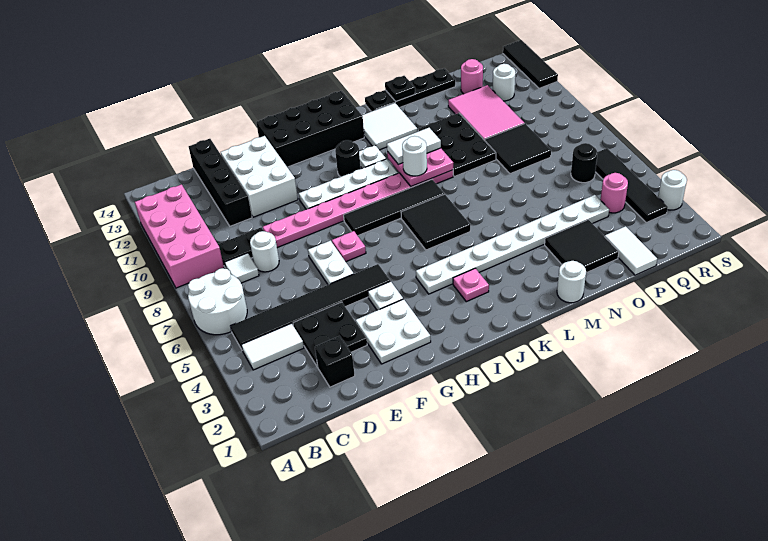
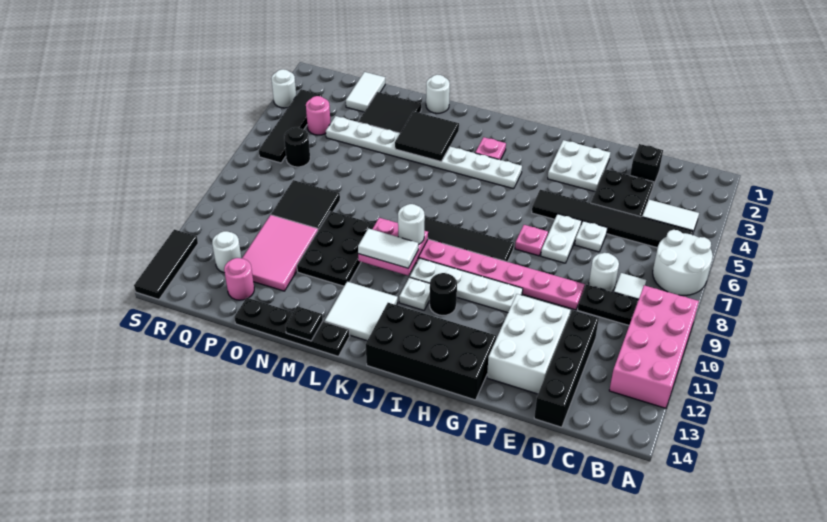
white 1x1 plate [368,281,403,310] -> white 1x1 plate moved to [575,221,607,252]
black 2x2 tile [401,194,470,250] -> black 2x2 tile moved to [395,111,459,161]

